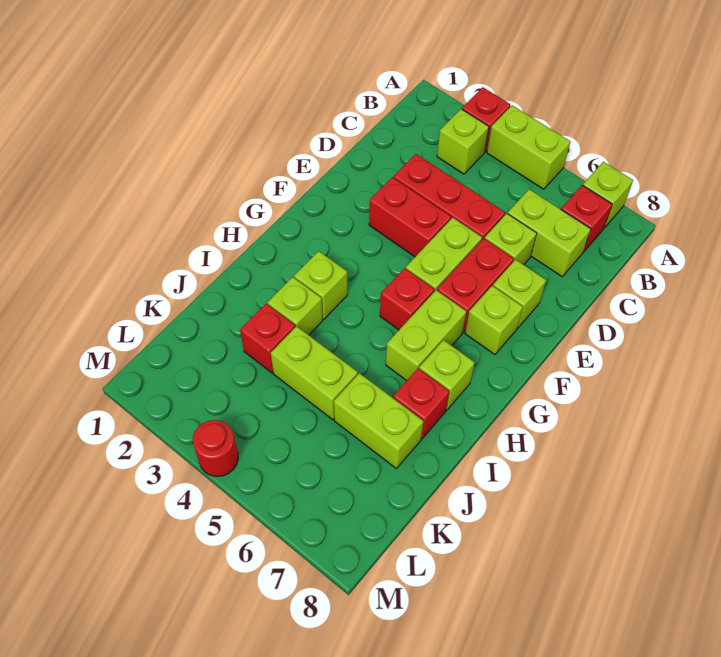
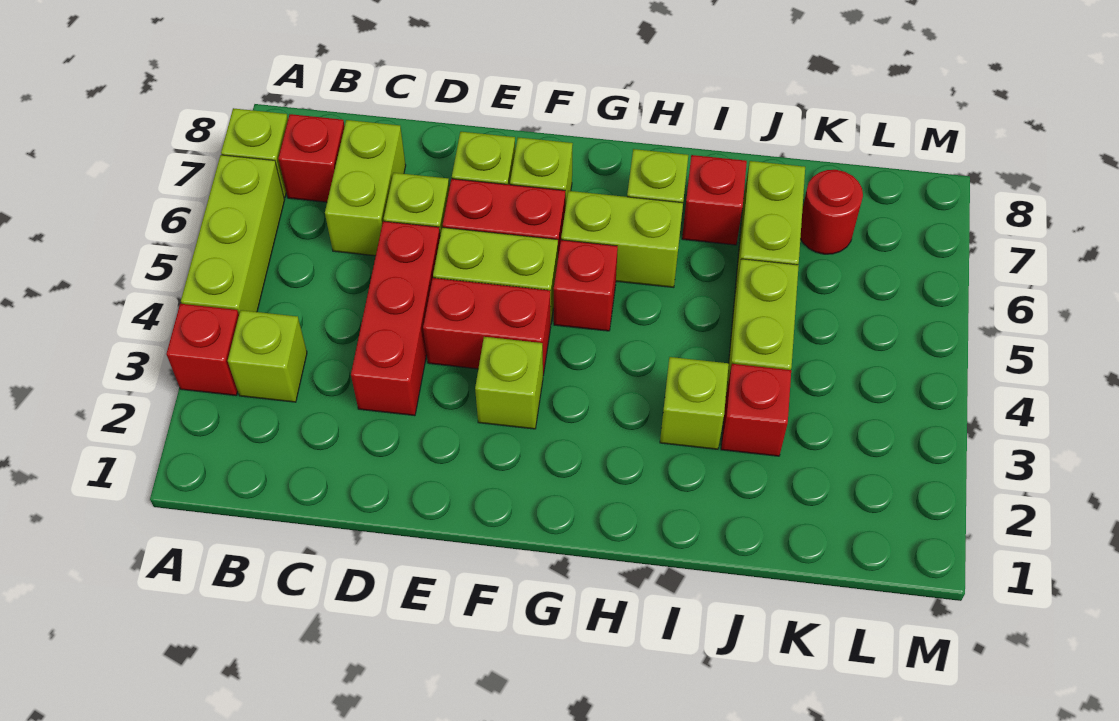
lime 1x2 brick [487,105,571,189] -> lime 1x3 brick [181,155,284,314]
red 1x2 brick [369,177,451,257] -> red 1x2 brick turned to [423,278,551,375]
lime 1x1 brick [294,251,348,319] -> lime 1x1 brick moved to [475,337,543,429]
red 1x1 round brick [193,420,238,477] -> red 1x1 round brick moved to [800,170,863,254]

